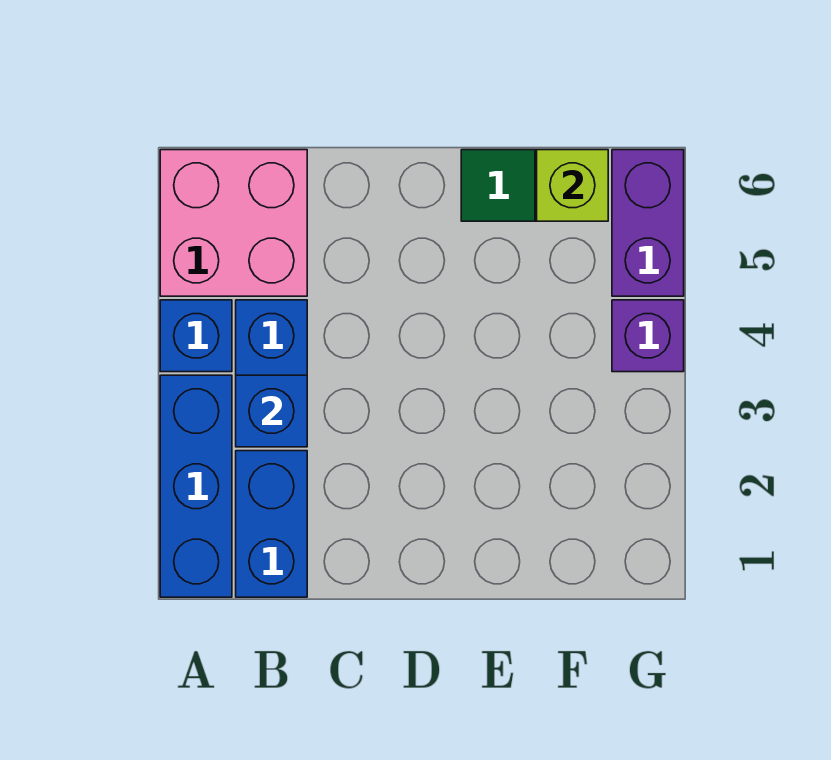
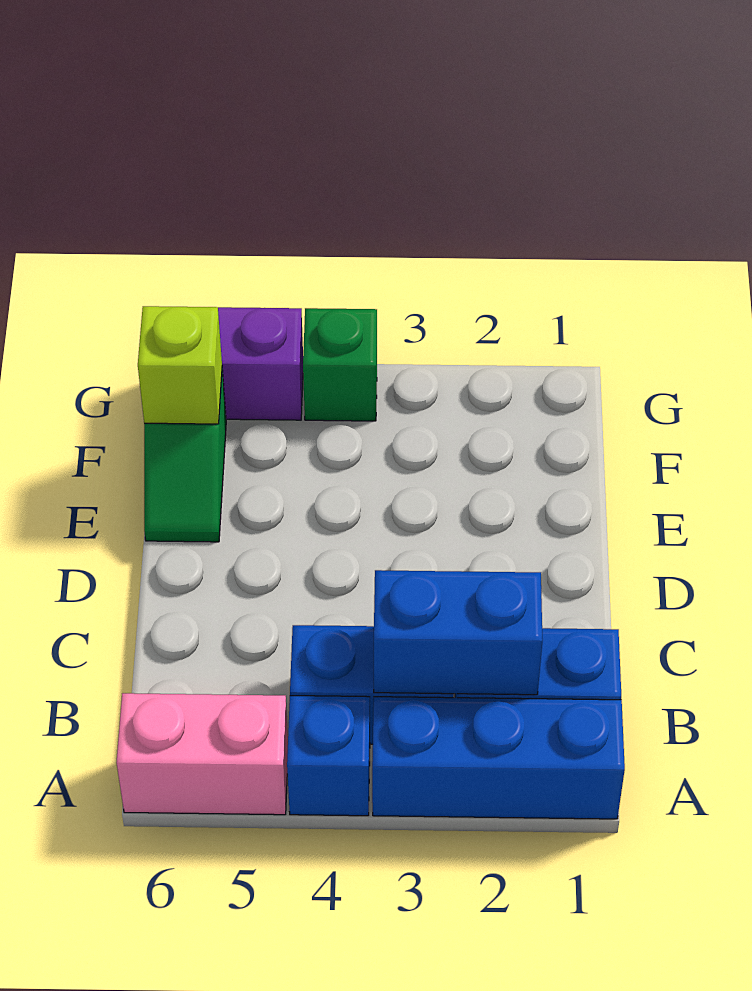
pink 2x2 brick [160,150,307,296] -> pink 1x2 brick [116,693,288,815]
blue 1x1 brick [236,375,307,447] -> blue 1x2 brick [374,570,543,695]
purple 1x1 brick [612,300,684,372] -> green 1x1 brick [303,308,377,421]

